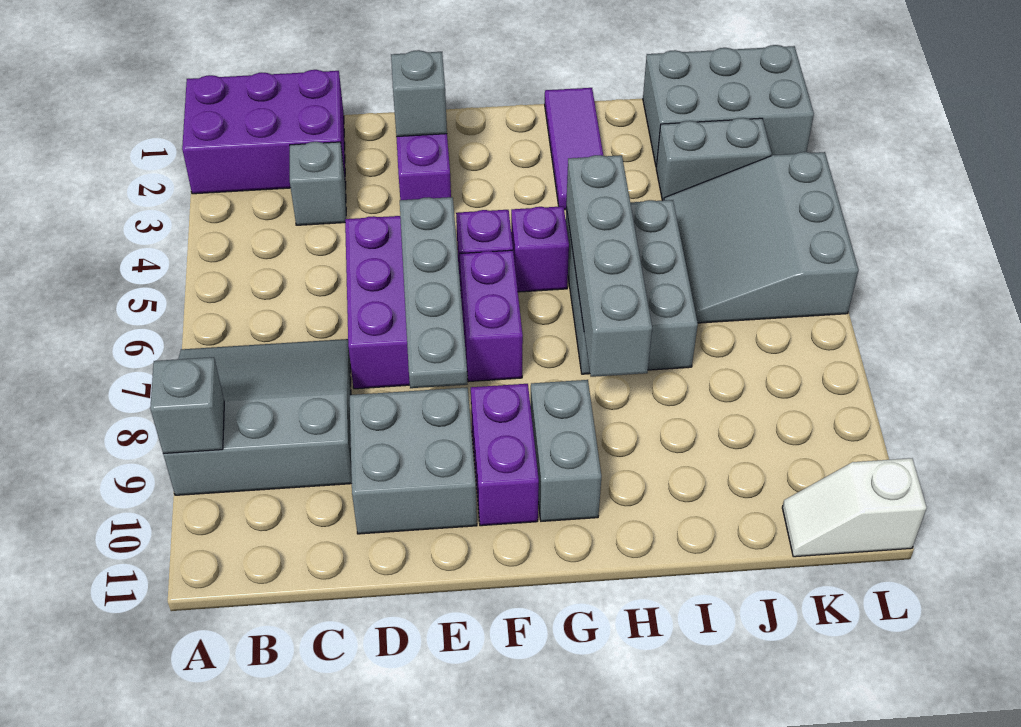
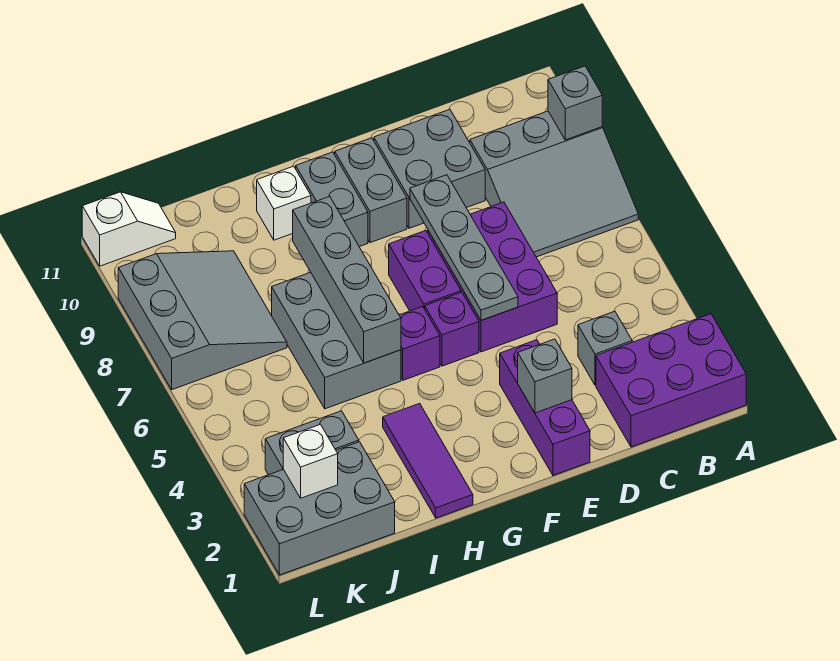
purple 1x2 brick [471,384,539,526] -> grey 1x2 brick [335,138,407,243]
none -> white 1x1 brick [257,166,311,240]
grey 3x3 slope [664,152,859,323] -> grey 3x3 slope moved to [118,251,287,390]
none -> white 1x1 brick [283,424,338,498]

